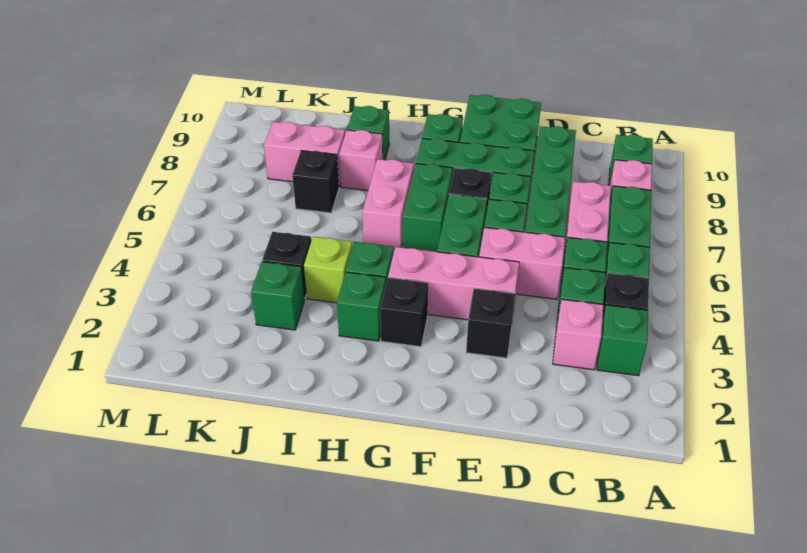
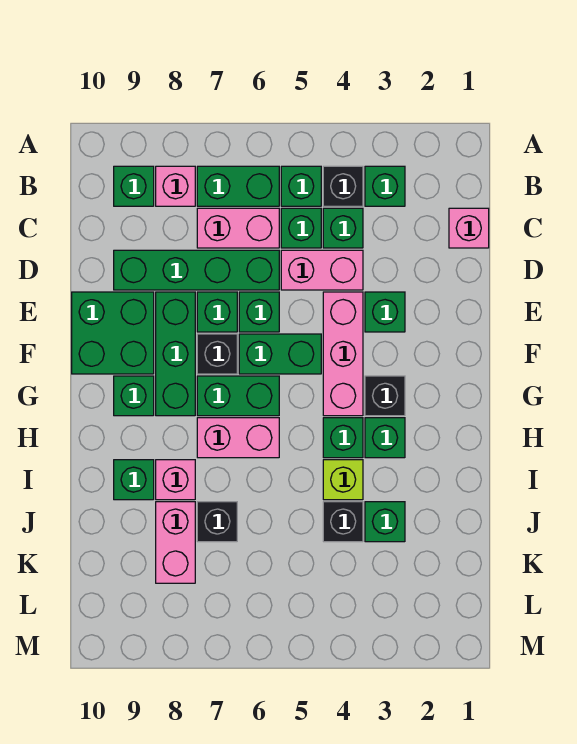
pink 1x1 brick [553,299,603,370] -> pink 1x1 brick moved to [449,208,489,248]
pink 1x2 brick [479,227,565,299] -> pink 1x2 brick turned to [281,250,363,290]
black 1x1 brick [466,288,515,358] -> green 1x1 brick [365,292,405,332]

